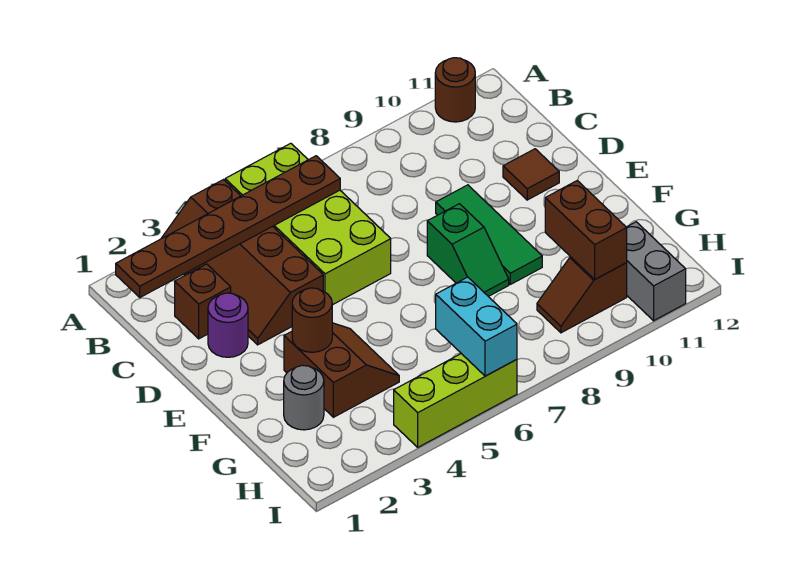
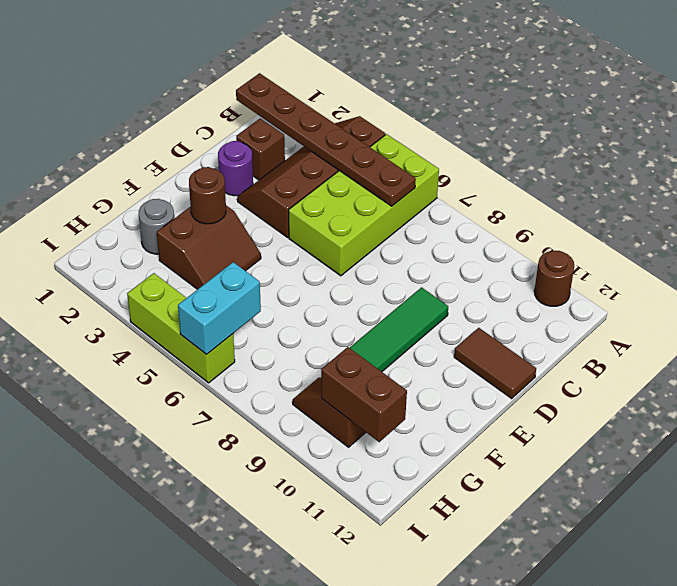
brown 1x1 tile [503,149,559,200] -> brown 1x2 tile [454,328,536,398]
green 1x2 slope [427,204,509,296] -> none
brown 1x2 brick [545,181,627,279] -> brown 1x2 brick turned to [321,347,407,442]
grey 1x2 brick [627,222,686,321] -> none

